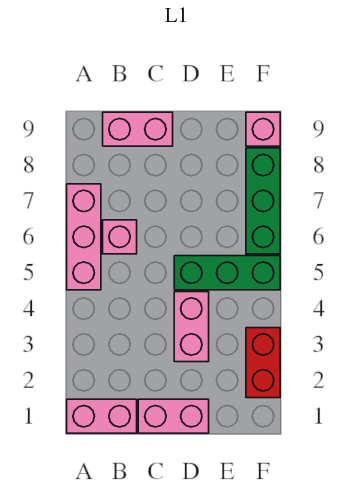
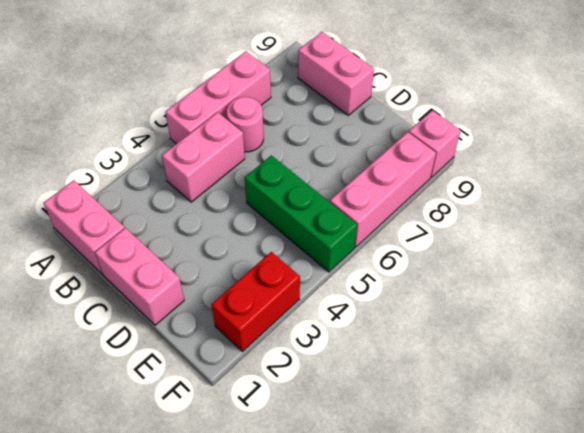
pink 1x1 brick [103,220,137,254] -> pink 1x1 round brick [227,97,264,152]
pink 1x2 brick [174,292,209,362] -> pink 1x2 brick moved to [162,112,245,202]
green 1x3 brick [246,148,280,254] -> pink 1x3 brick [330,132,436,247]

